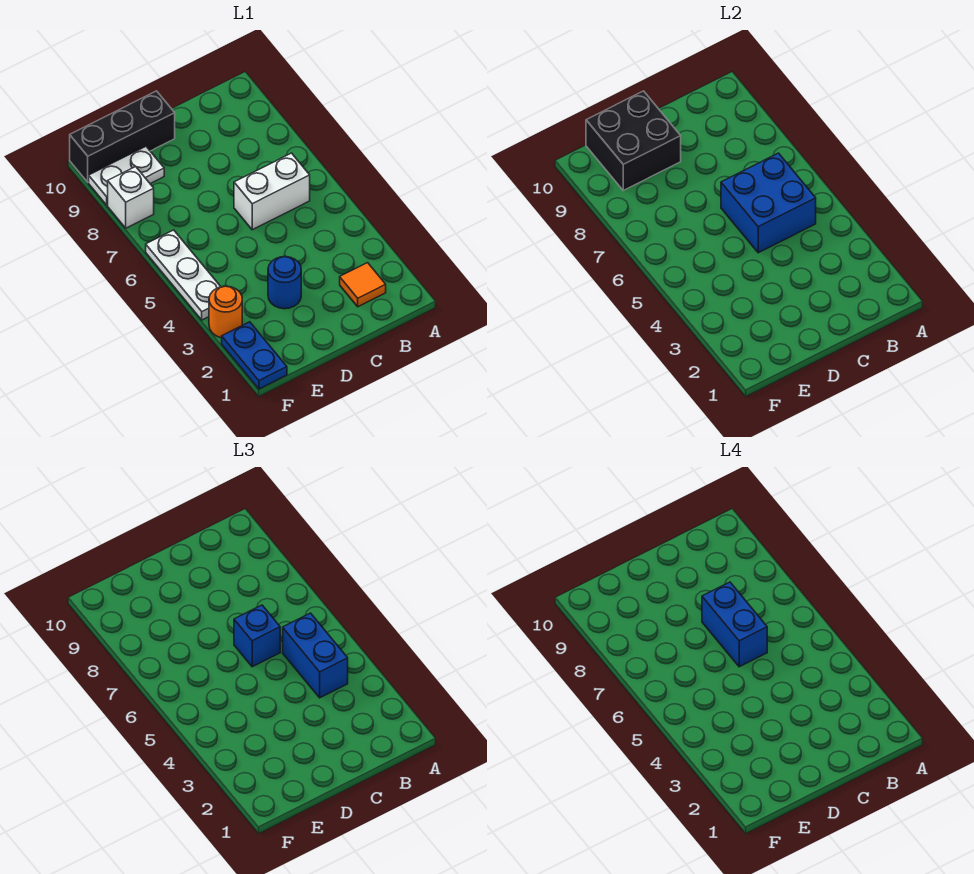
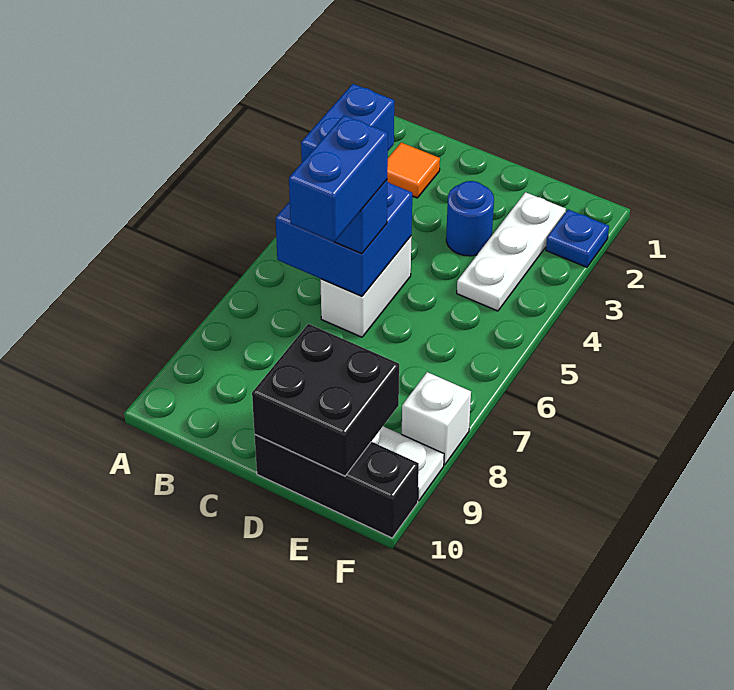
white 1x2 brick [234,153,310,230] -> white 1x2 brick turned to [320,236,412,337]
blue 1x2 plate [222,322,287,389] -> blue 1x1 plate [546,209,609,267]
orange 1x1 round brick [209,286,242,338] -> none
white 1x3 plate [146,230,221,320] -> white 1x3 plate moved to [457,192,566,311]

